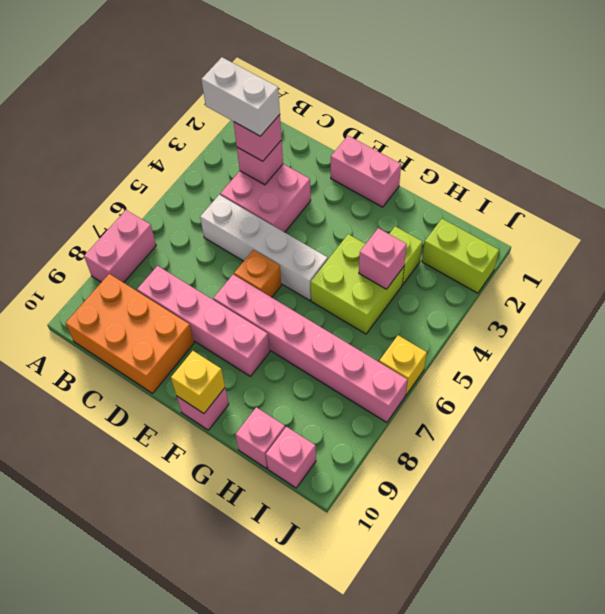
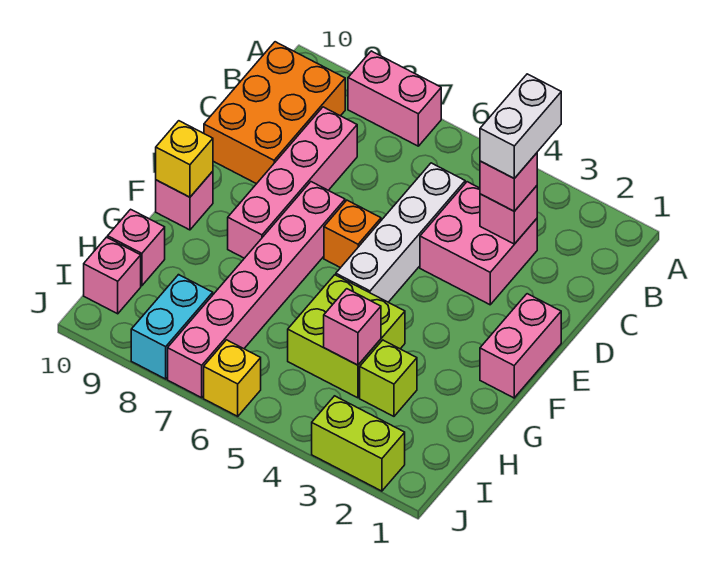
lime 1x2 brick [422,219,499,293] -> lime 1x2 brick turned to [312,396,405,491]
none -> cyan 1x2 brick [131,275,213,379]

